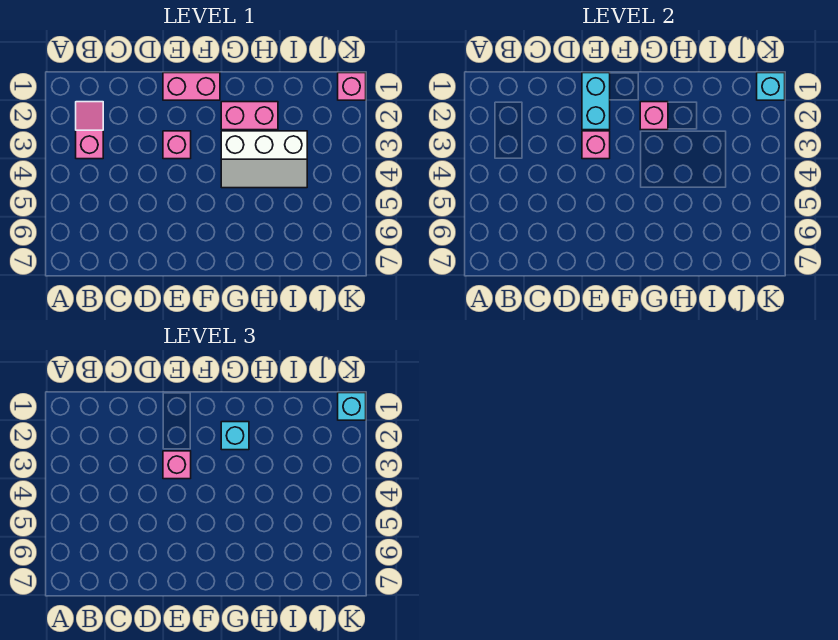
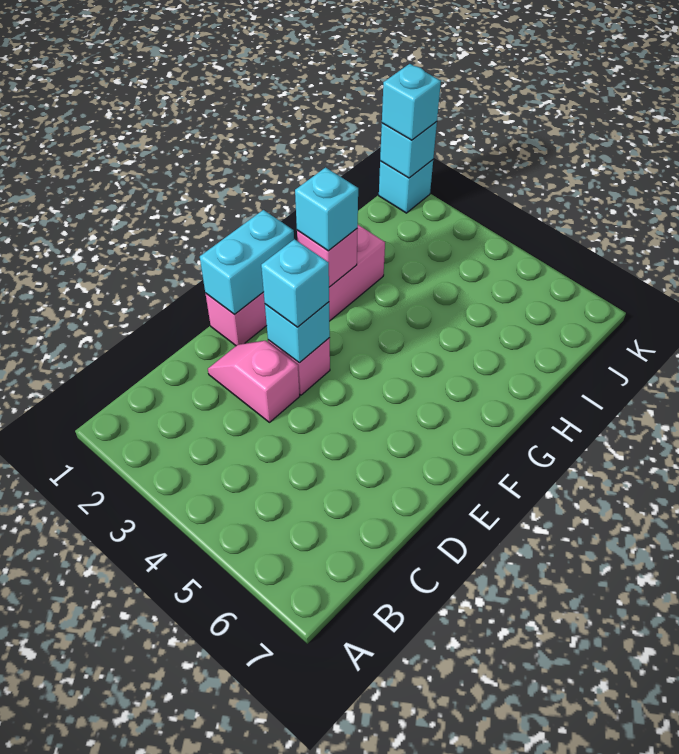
pink 1x2 slope [76,102,103,159] -> pink 1x2 slope moved to [208,341,300,422]
cyan 1x2 brick [582,73,610,130] -> cyan 1x2 brick turned to [200,210,294,315]
pink 1x1 brick [582,131,610,159] -> cyan 1x1 brick [265,302,330,363]
pink 1x1 brick [163,451,191,479] -> cyan 1x1 brick [261,239,329,327]
white 2x3 slope [221,131,307,188] -> none
pink 1x1 brick [338,73,366,100] -> cyan 1x1 brick [379,160,433,213]

